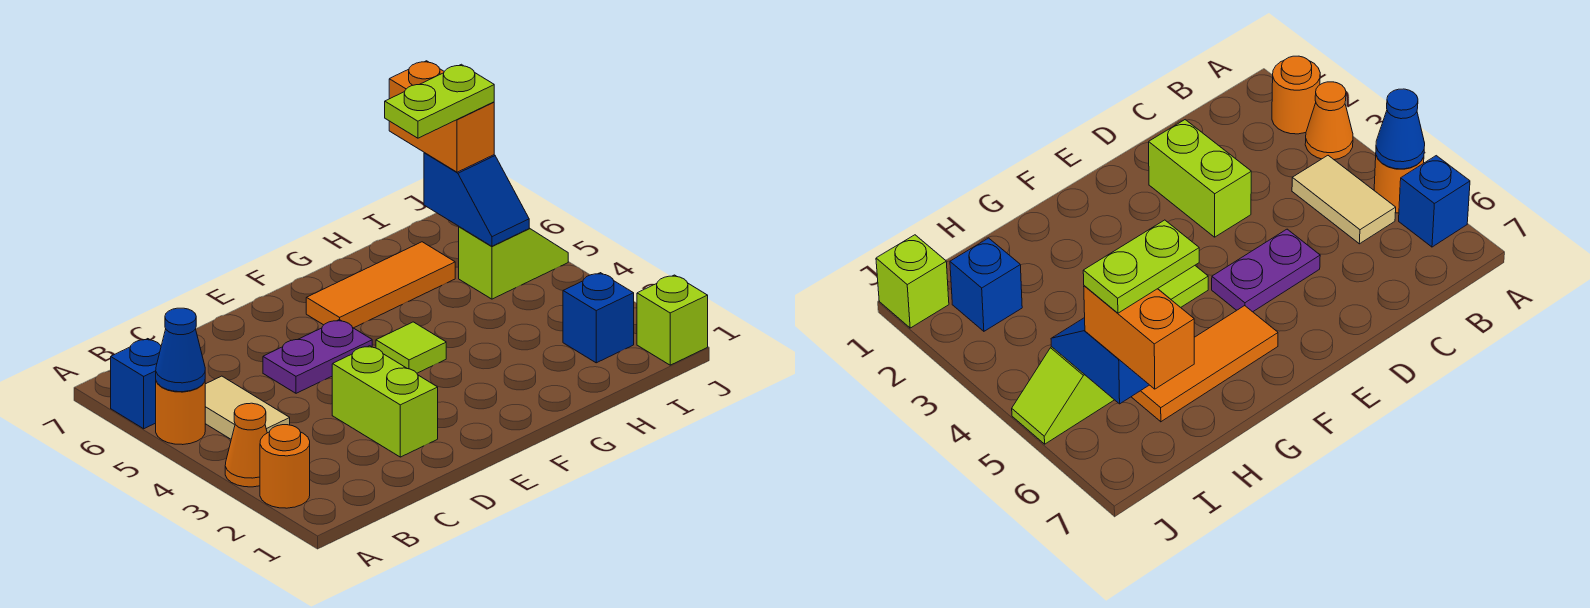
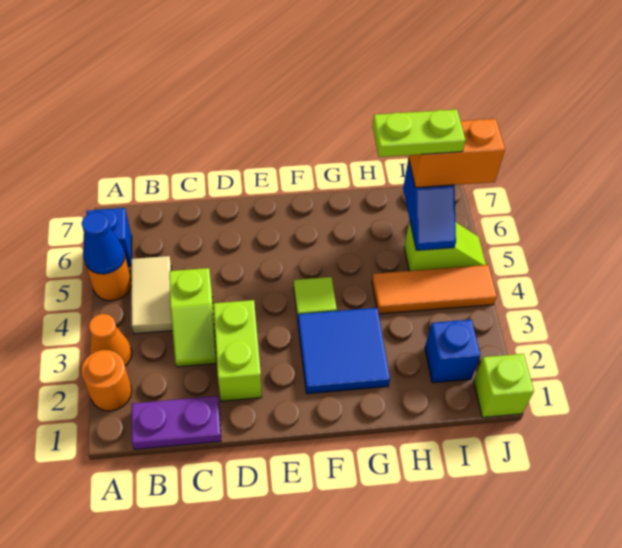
none -> lime 1x2 slope [169,268,216,367]
purple 1x2 plate [263,320,372,393] -> purple 1x2 plate moved to [132,396,221,449]
none -> blue 2x2 tile [298,308,390,394]
orange 1x3 tile [306,242,455,328] -> orange 1x3 tile moved to [372,265,497,314]
orange 1x2 brick [389,61,494,172] -> orange 1x2 brick turned to [409,119,505,188]

